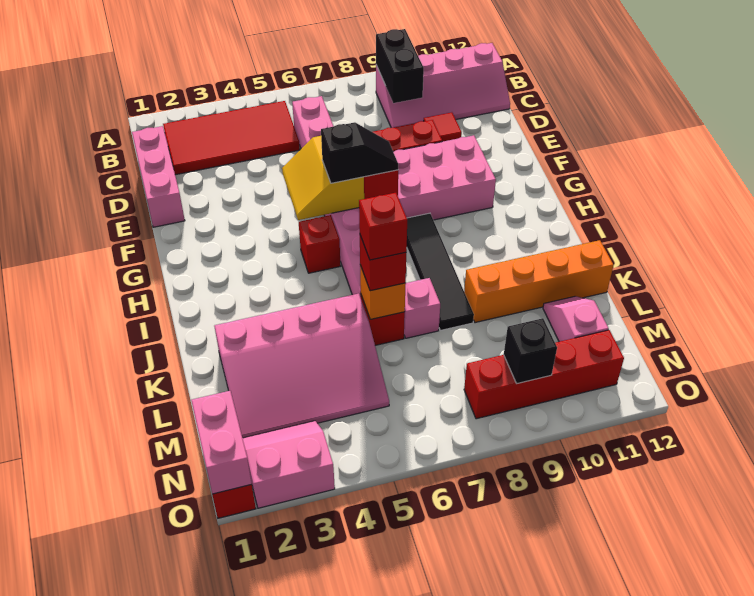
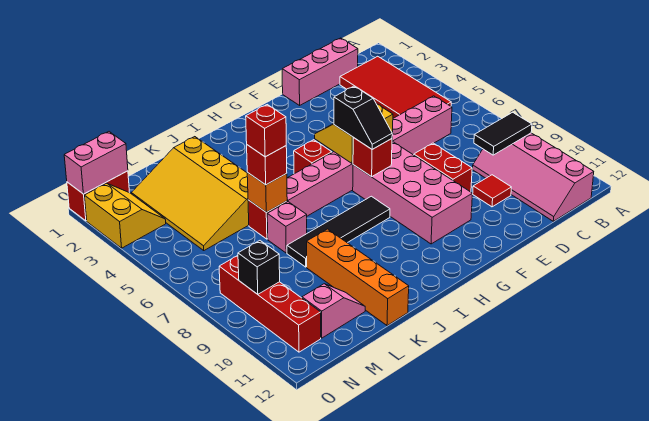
black 1x2 brick [376,29,424,103] -> black 1x2 tile [474,112,532,155]
pink 3x4 slope [214,293,389,438] -> yellow 3x4 slope [131,137,249,250]
pink 2x2 slope [242,421,335,508] -> yellow 2x2 slope [84,183,166,248]

